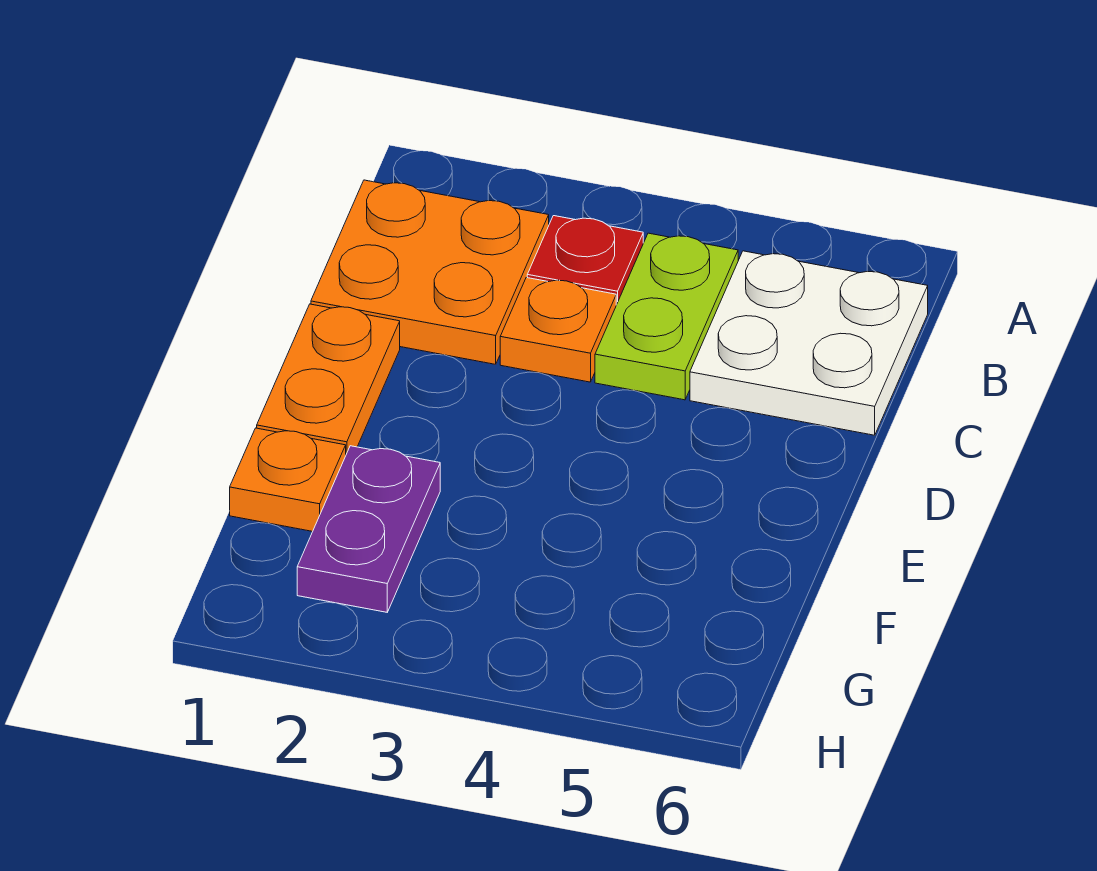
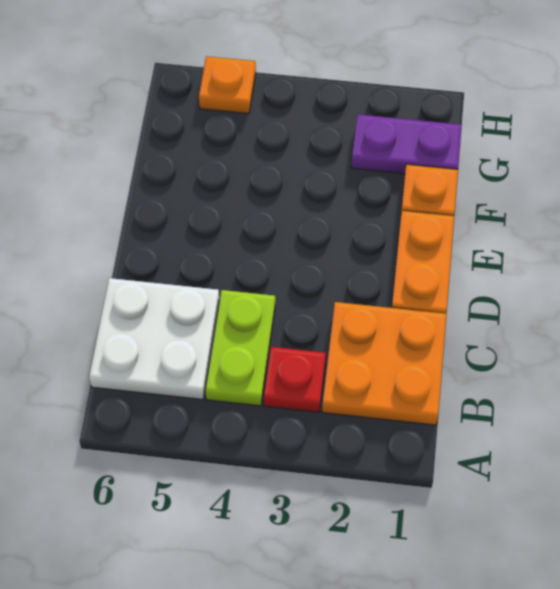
orange 1x1 plate [500,278,616,382] -> orange 1x1 plate moved to [199,56,256,114]
purple 1x2 plate [297,446,440,612] -> purple 1x2 plate turned to [351,114,462,174]

